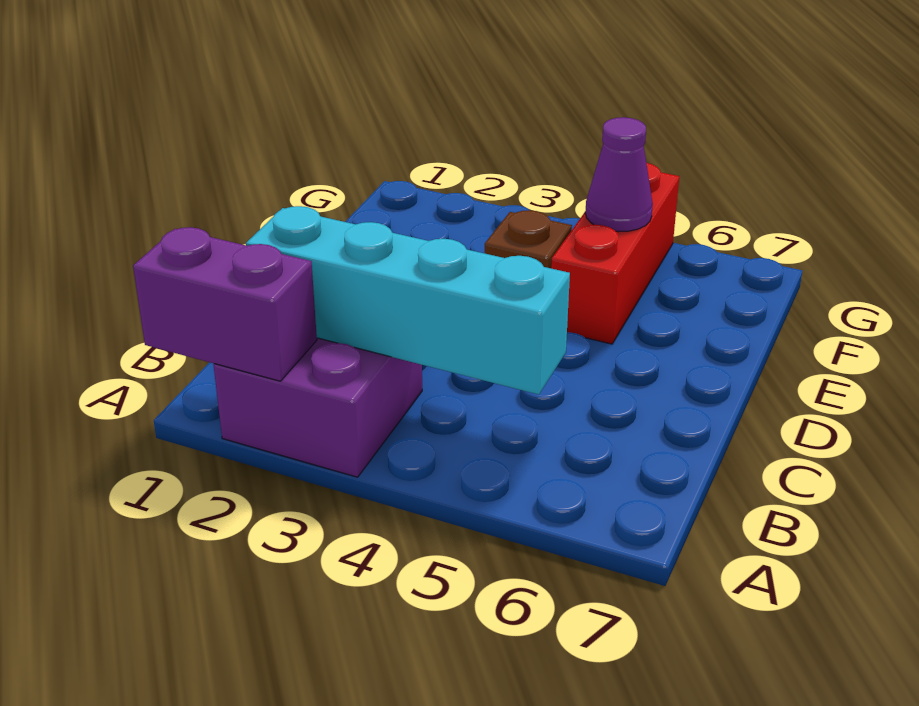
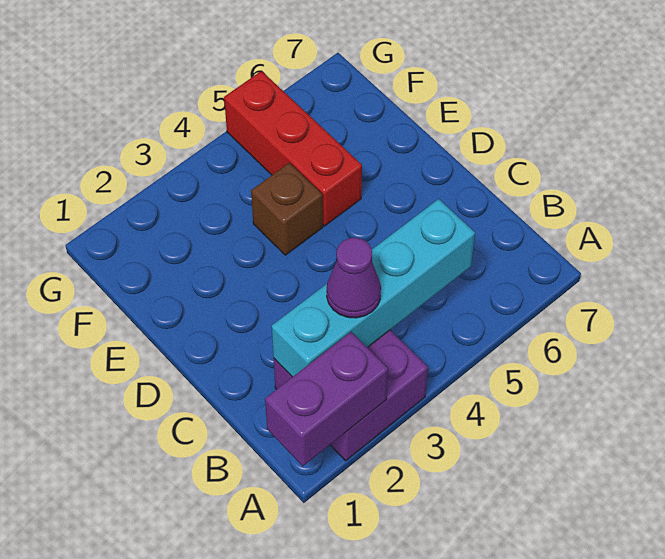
purple 1x1 cone [585,117,653,232] -> purple 1x1 cone moved to [326,238,381,318]

